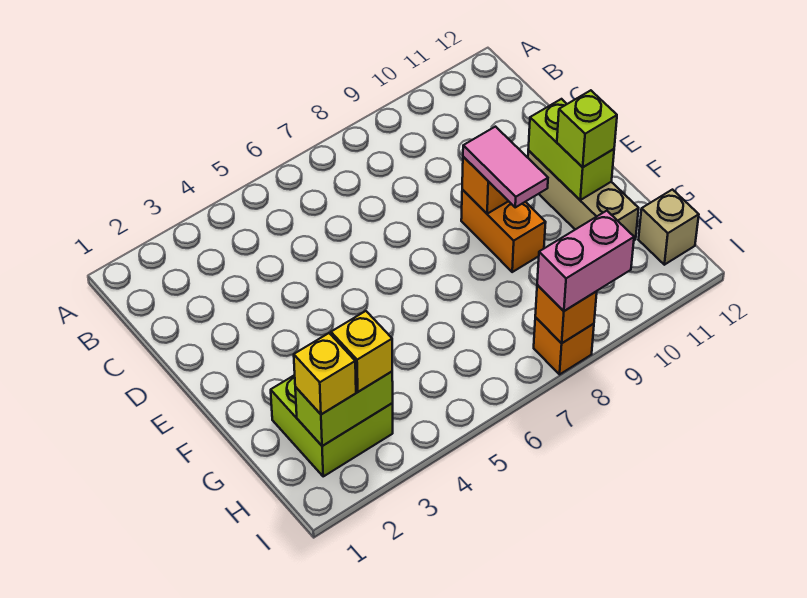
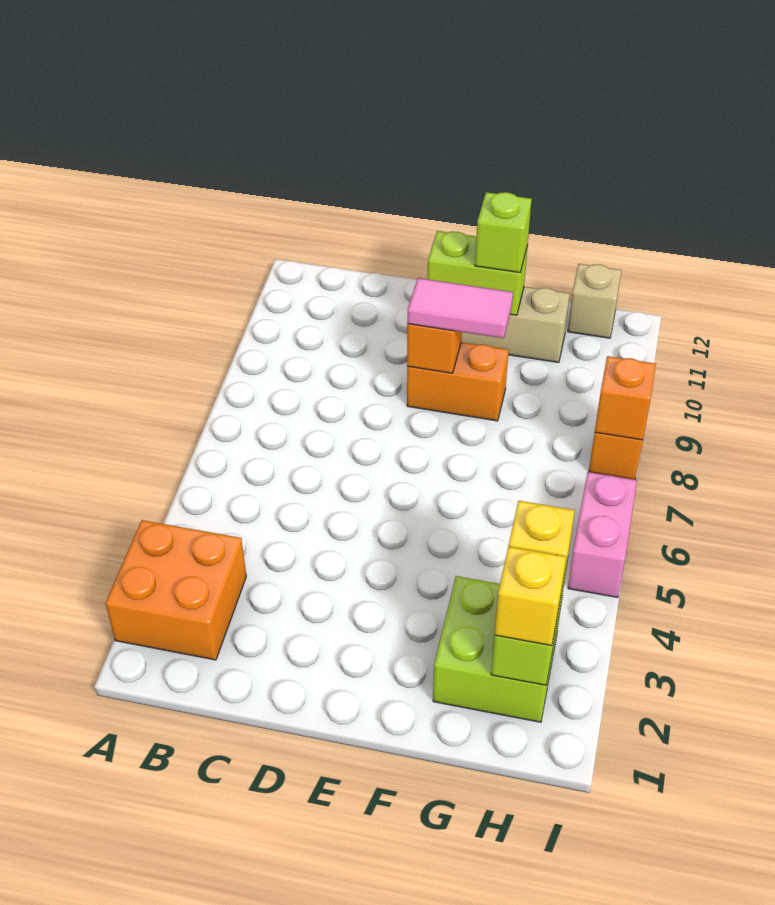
none -> orange 2x2 brick [106,520,246,660]
pink 1x2 brick [537,211,634,311] -> pink 1x2 brick moved to [568,472,637,597]

